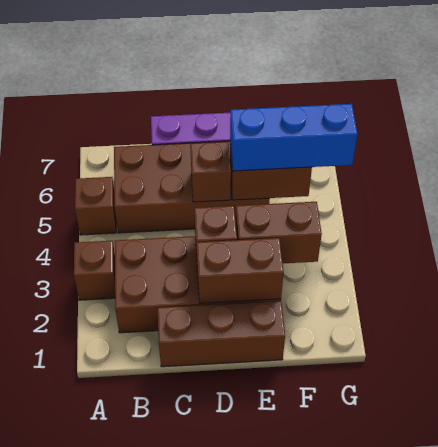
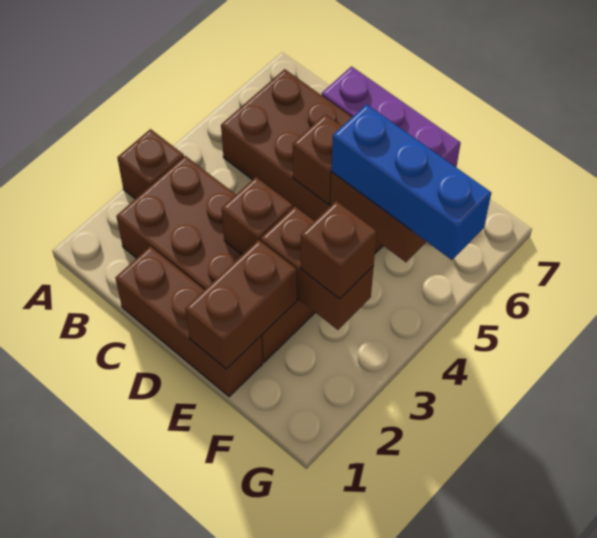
brown 1x1 brick [75,177,116,235] -> brown 1x1 brick moved to [300,201,377,299]
brown 1x2 brick [196,238,284,303] -> brown 1x2 brick turned to [185,240,297,369]

